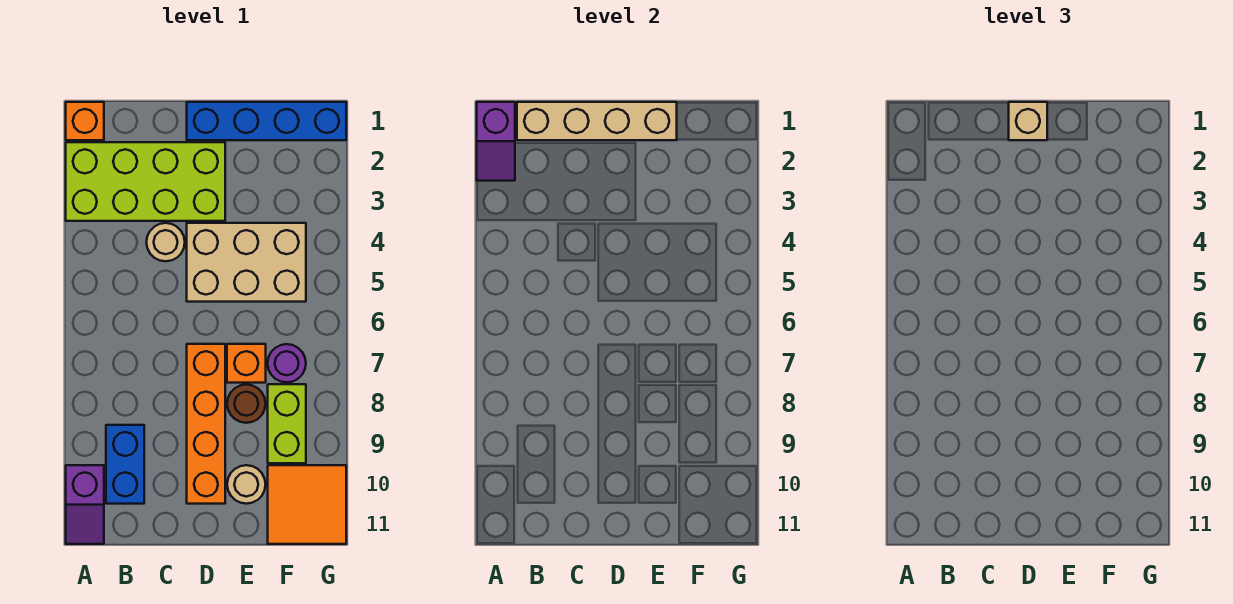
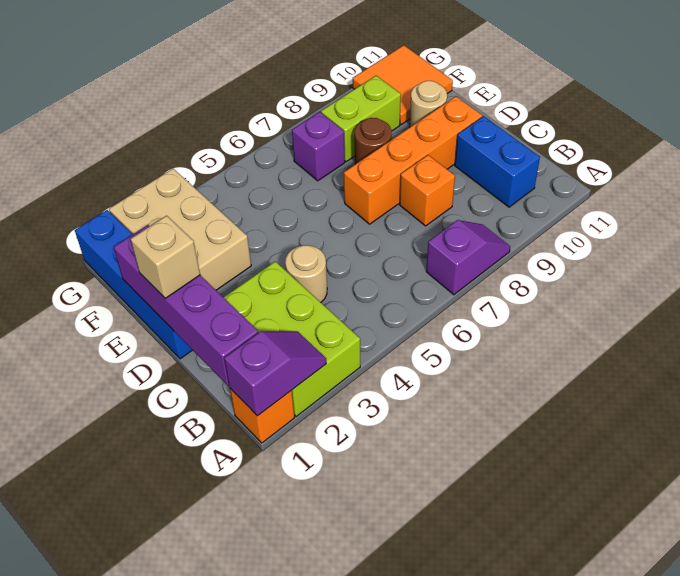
lime 2x4 brick [66,142,225,221] -> lime 2x3 brick [224,261,360,417]
purple 1x2 slope [66,465,104,544] -> purple 1x2 slope moved to [426,220,510,295]
tan 1x4 brick [517,102,677,140] -> purple 1x4 brick [114,225,258,386]
blue 1x2 brick [106,425,144,504] -> blue 1x2 brick turned to [455,116,540,207]
tan 2x3 brick [187,223,306,302] -> tan 2x3 brick moved to [109,169,251,290]
orange 1x1 brick [227,344,266,383] -> orange 1x1 brick moved to [400,155,455,226]
purple 1x1 round brick [268,344,306,383] -> purple 1x1 brick [292,112,345,181]

